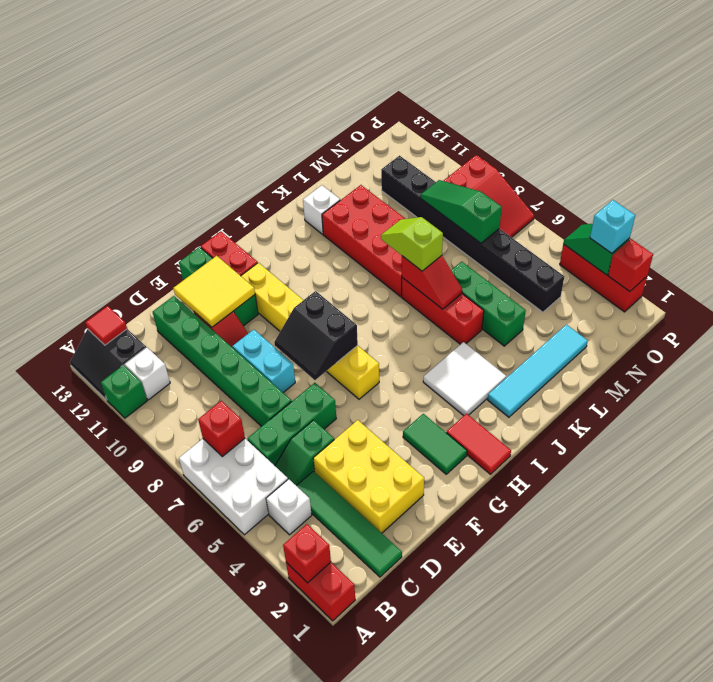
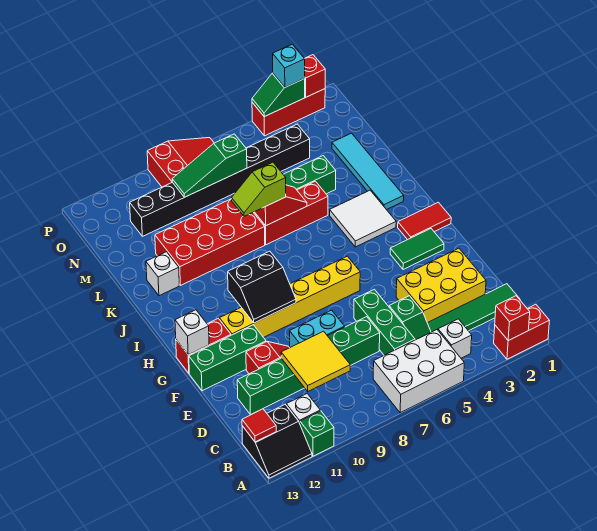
red 1x1 brick [198,401,245,456] -> none
yellow 2x2 tile [173,256,255,327] -> yellow 2x2 tile moved to [281,331,350,391]
black 2x2 slope [274,291,358,380] -> black 2x2 slope moved to [228,251,296,323]
none -> white 1x1 brick [175,310,209,355]

